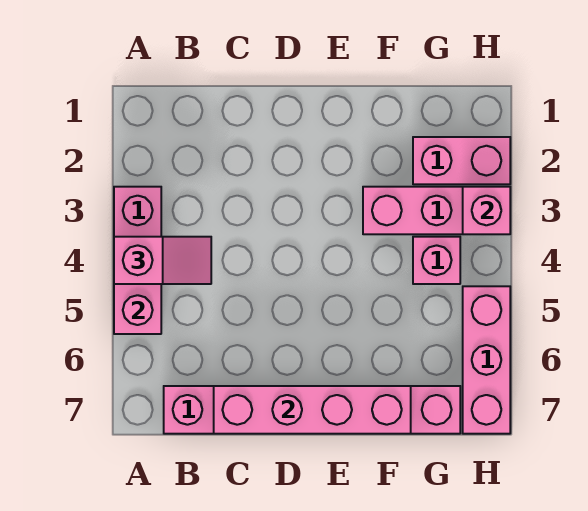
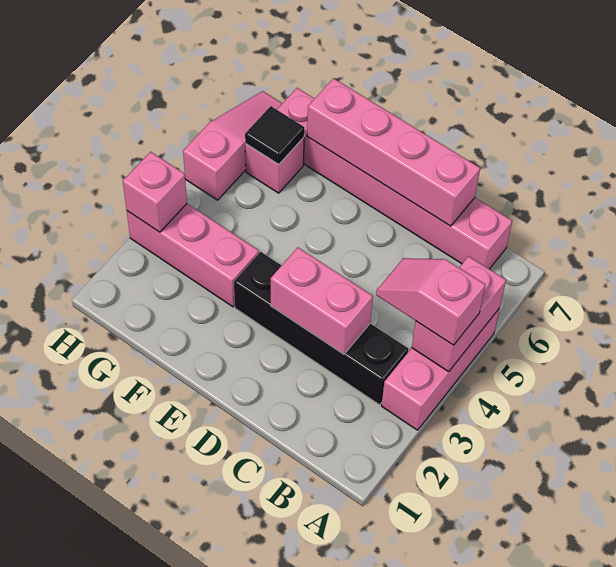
none -> black 1x4 brick [234,252,408,405]
pink 1x2 brick [413,137,510,184] -> pink 1x2 brick moved to [271,247,373,354]
pink 1x1 brick [413,237,460,284] -> pink 1x1 brick moved to [245,137,304,193]
none -> black 1x1 tile [245,106,304,164]
pink 1x3 brick [463,286,510,434] -> pink 1x3 slope [183,91,282,200]

